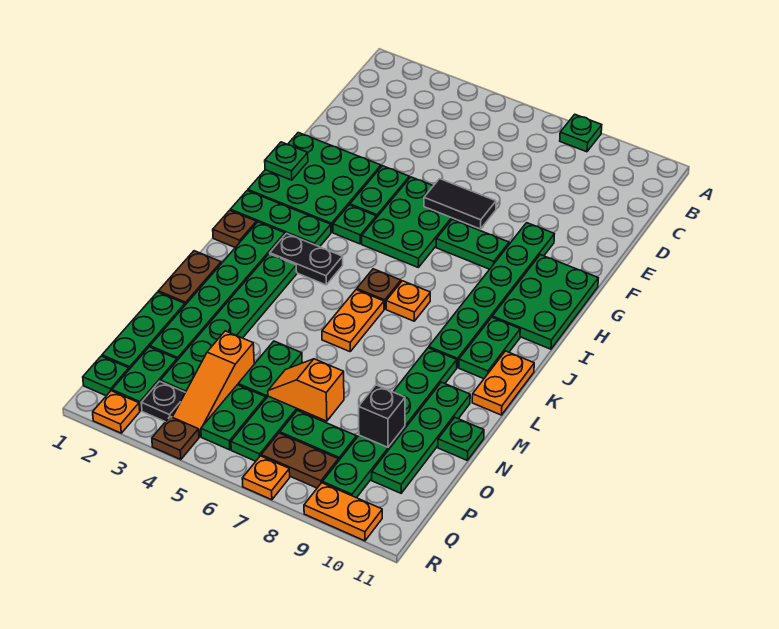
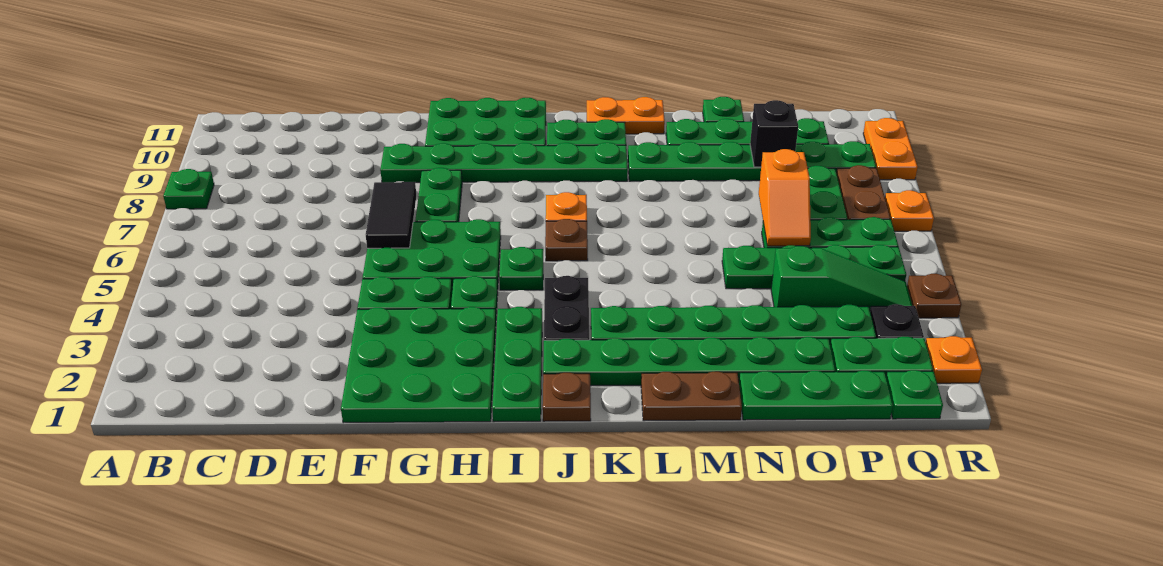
green 1x1 plate [265,142,308,180] -> green 1x1 plate moved to [499,247,543,290]
orange 1x2 plate [322,290,384,352] -> none
orange 1x3 slope [173,331,254,437] -> green 1x3 slope [771,246,912,309]

